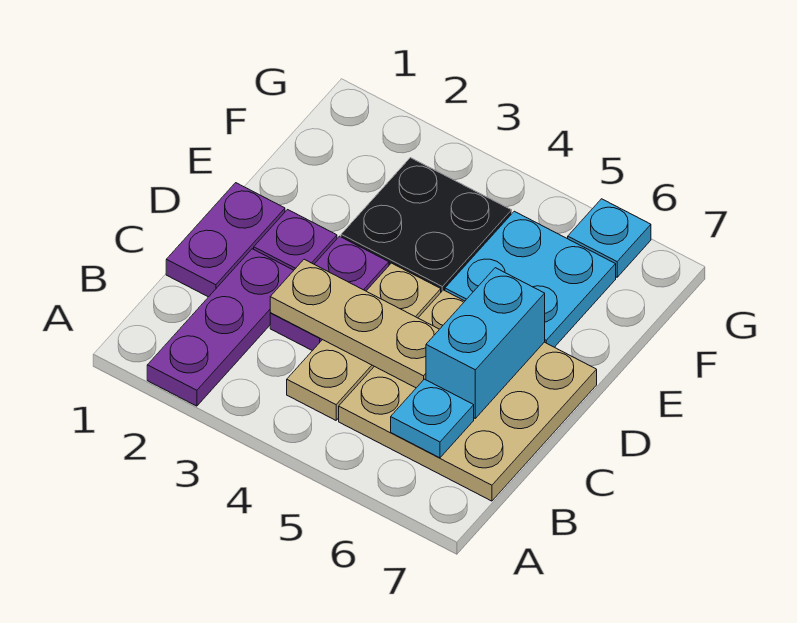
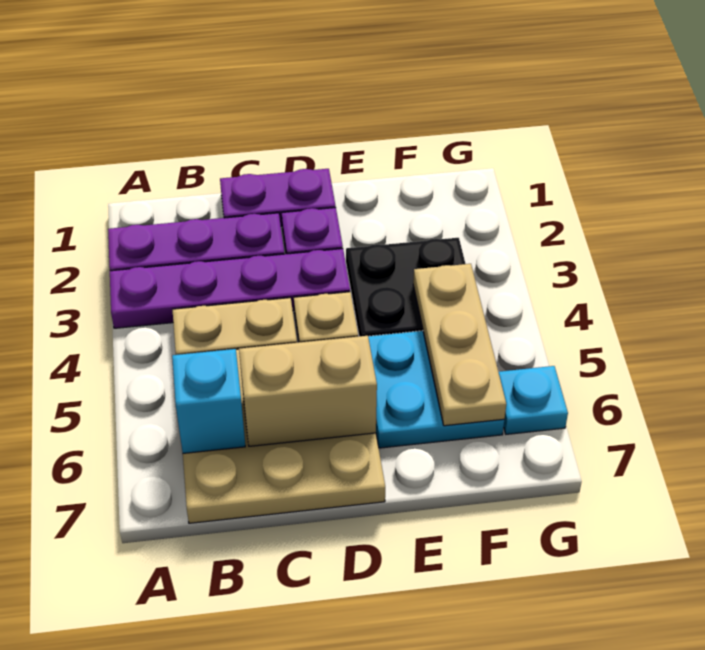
cyan 1x1 plate [391,379,474,458] -> cyan 1x1 brick [172,349,245,453]
purple 1x2 plate [270,236,389,351] -> purple 1x4 plate [110,249,350,328]
tan 1x3 plate [270,259,439,388] -> tan 1x3 plate moved to [413,264,506,426]
cyan 1x2 brick [426,268,545,418] -> tan 1x2 brick [239,336,377,446]

